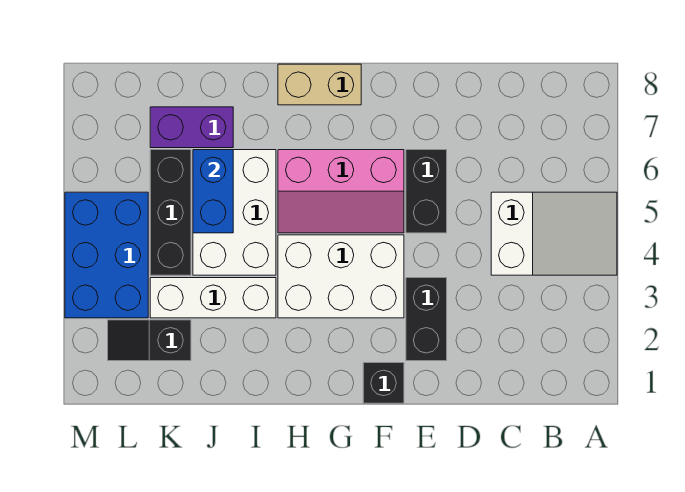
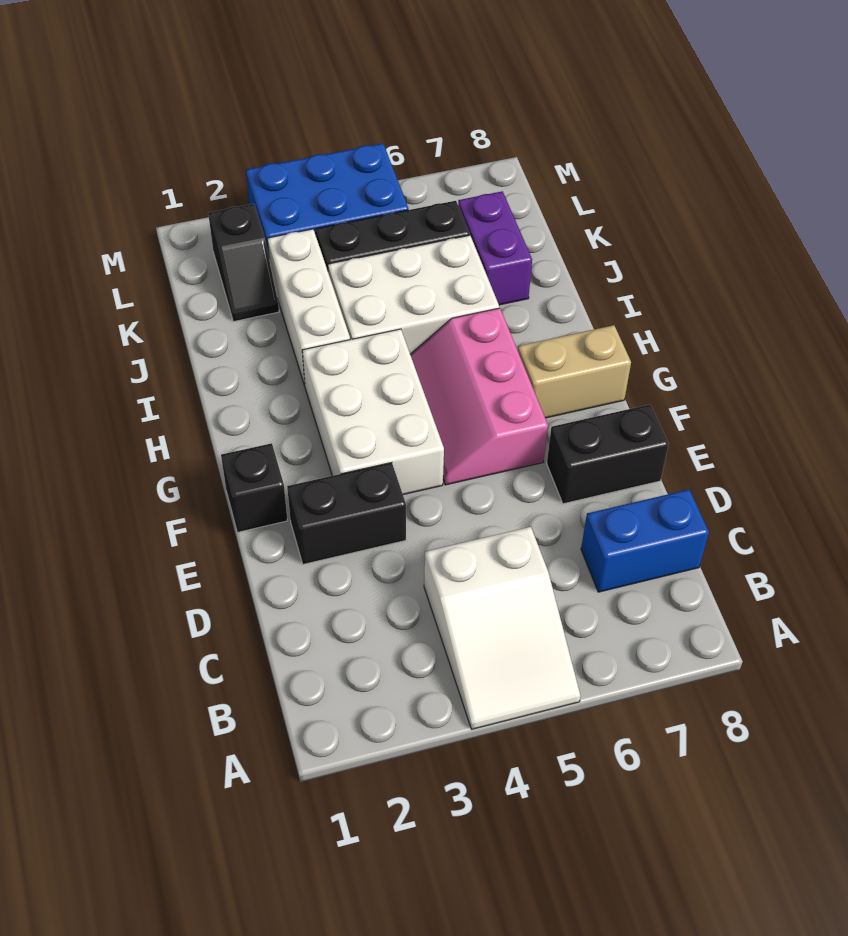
black 1x2 brick [406,150,447,233] -> black 1x2 brick moved to [547,405,669,504]
tan 1x2 brick [278,64,361,105] -> tan 1x2 brick turned to [518,325,631,418]
blue 1x2 brick [193,150,233,233] -> blue 1x2 brick moved to [581,490,709,592]
black 1x2 slope [108,320,191,361] -> black 1x2 slope turned to [208,204,279,322]

